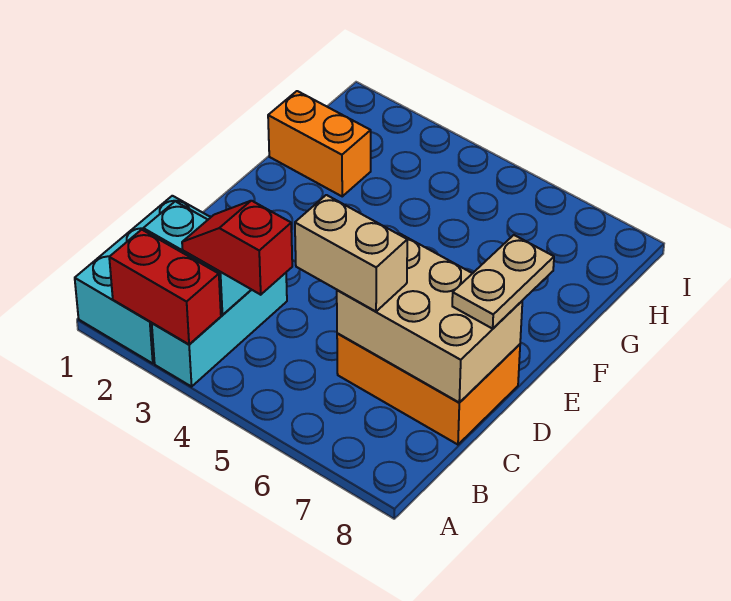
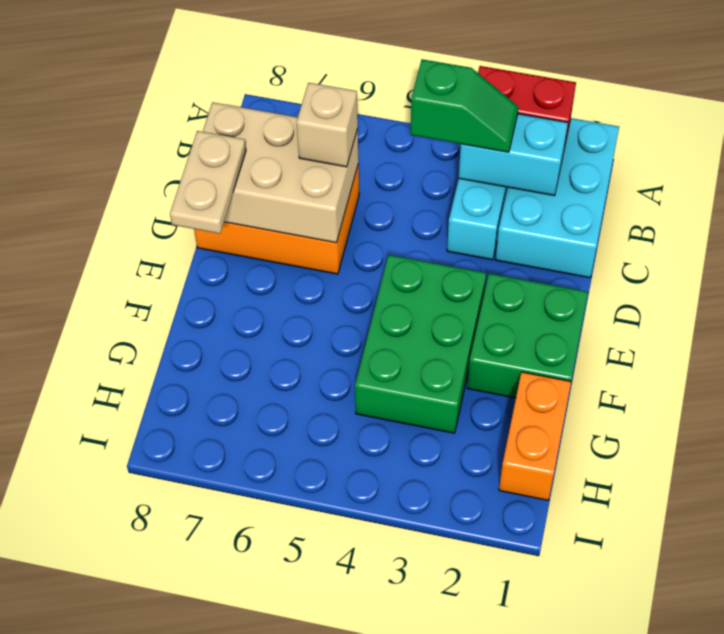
red 1x2 slope [182,201,292,295] -> green 1x2 slope [411,59,518,152]
tan 1x2 brick [295,195,407,311] -> tan 1x1 brick [296,83,358,167]
none -> green 2x2 brick [467,273,588,398]
none -> green 2x3 brick [355,255,486,433]
orange 1x2 brick [268,91,371,196] -> orange 1x2 brick turned to [499,372,571,500]

